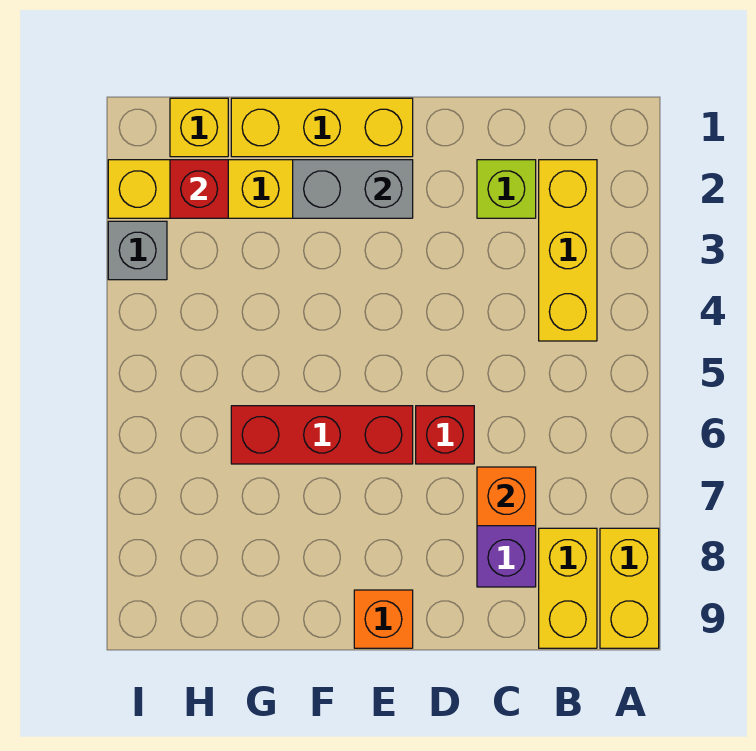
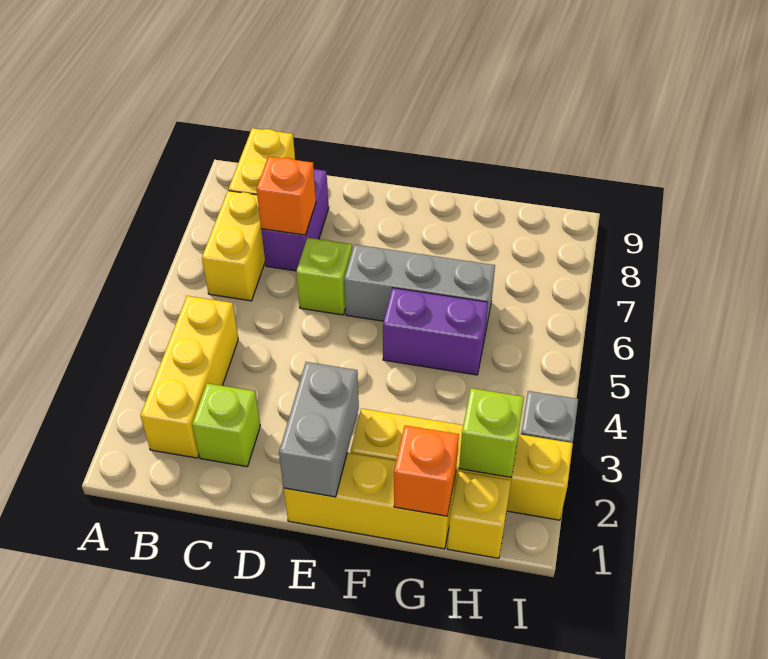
yellow 1x2 brick [600,528,659,648] -> yellow 1x2 brick moved to [202,191,265,301]
red 1x1 brick [416,406,474,464] -> lime 1x1 brick [296,238,352,315]
grey 1x2 brick [293,160,413,218] -> grey 1x2 brick turned to [279,362,359,497]
red 1x3 brick [231,406,413,464] -> grey 1x3 brick [344,245,495,333]
orange 1x1 brick [354,590,413,648] -> orange 1x1 brick moved to [394,425,459,516]
none -> purple 1x2 brick [383,288,488,375]
red 1x1 brick [170,160,228,218] -> lime 1x1 brick [459,388,524,477]

